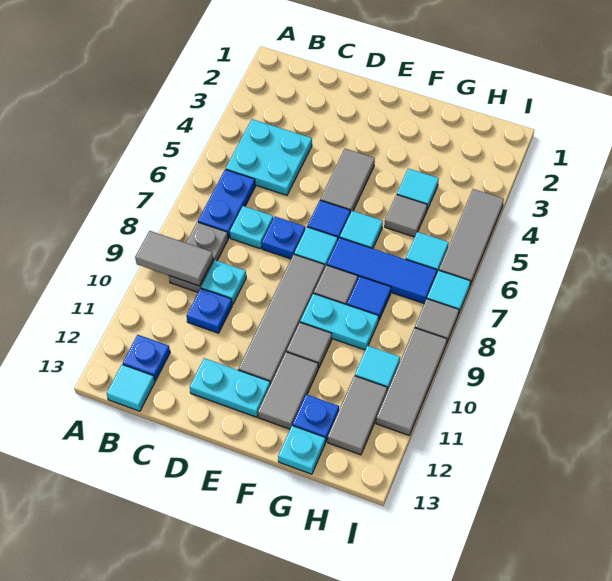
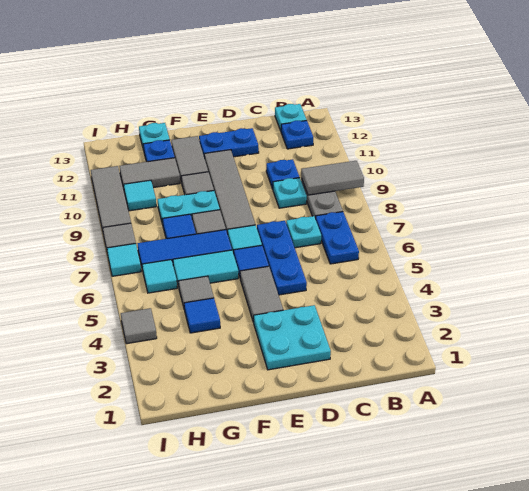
cyan 2x2 plate [226,119,312,195] -> cyan 2x2 plate moved to [254,305,331,370]
cyan 1x1 tile [107,365,155,411] -> cyan 1x1 plate [275,104,307,131]
blue 1x1 plate [262,217,305,259] -> blue 1x3 plate [257,221,307,295]
cyan 1x2 plate [190,358,270,417] -> blue 1x2 plate [199,128,259,158]
cyan 1x1 tile [340,211,383,248] -> cyan 1x2 tile [173,250,238,287]
cyan 1x1 tile [397,169,439,209] -> blue 1x1 tile [184,298,220,333]
grey 1x2 tile [328,376,387,455] -> grey 1x2 tile turned to [119,158,180,189]
grey 1x3 tile [439,189,504,285] -> grey 1x1 tile [121,308,157,344]

